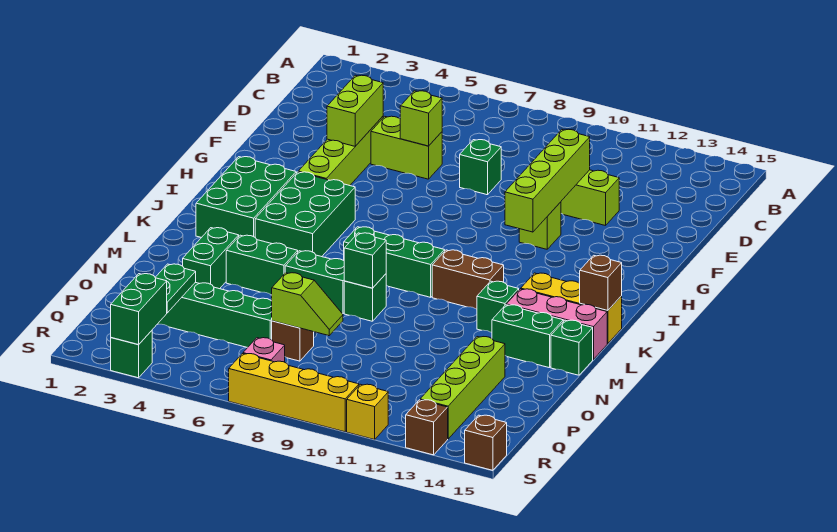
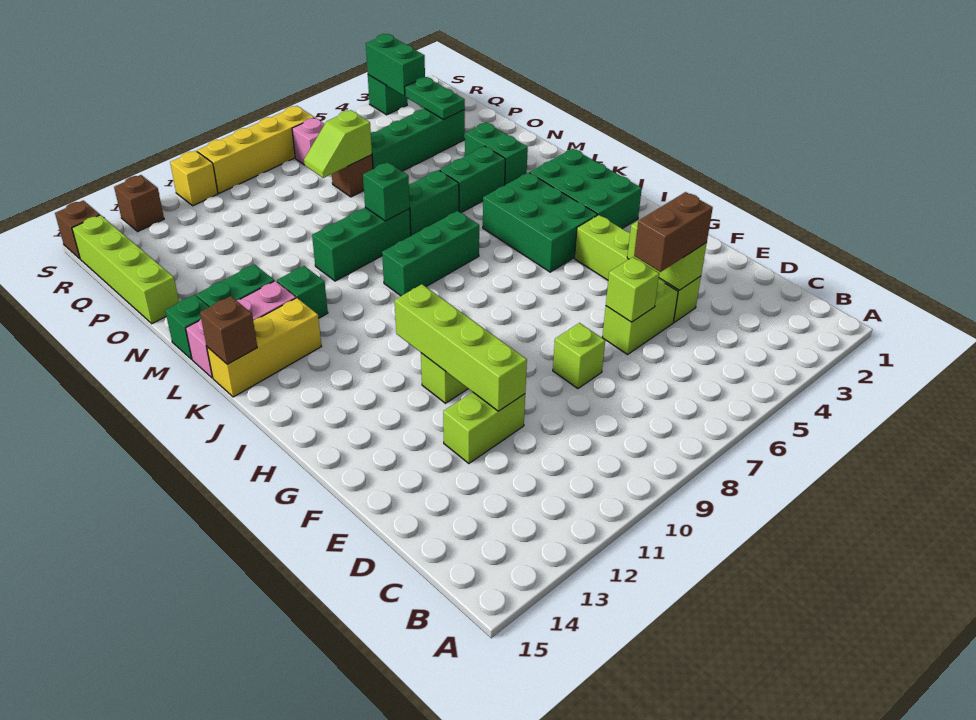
green 1x1 brick [460,140,501,195] -> lime 1x1 brick [553,323,605,389]
brown 1x2 brick [432,250,504,309] -> brown 1x2 brick moved to [634,192,713,272]
green 1x1 brick [344,274,386,321] -> green 1x3 brick [312,207,411,281]
lime 1x4 brick [420,337,505,439] -> lime 1x4 brick moved to [72,215,179,324]

